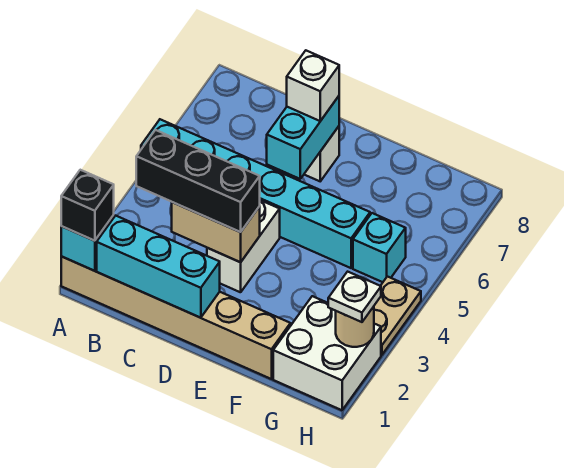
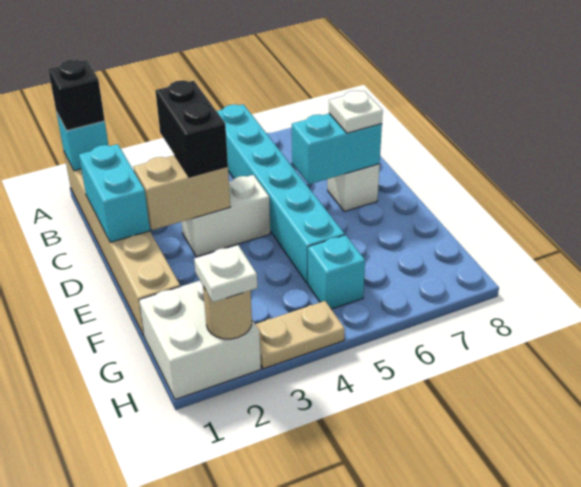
cyan 1x3 brick [97,216,220,318] -> cyan 1x2 brick [79,144,150,242]
black 1x3 brick [136,130,260,232] -> black 1x2 brick [155,80,228,177]
tan 1x2 brick [172,202,260,262] -> tan 1x2 brick turned to [133,155,230,230]
white 1x1 brick [287,51,339,121] -> white 1x1 plate [329,91,383,133]

